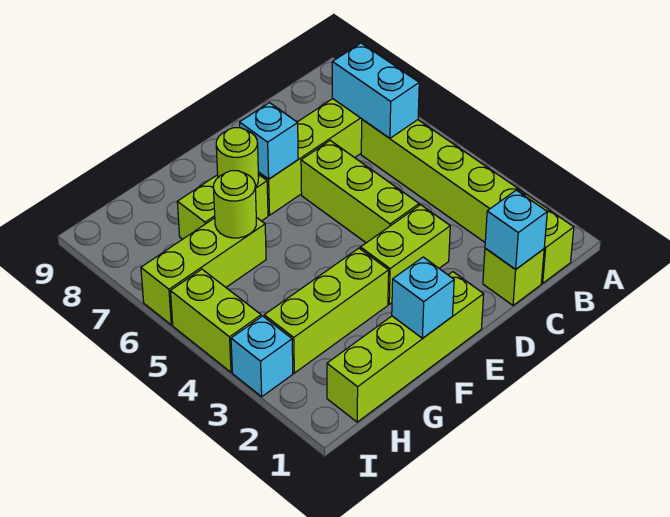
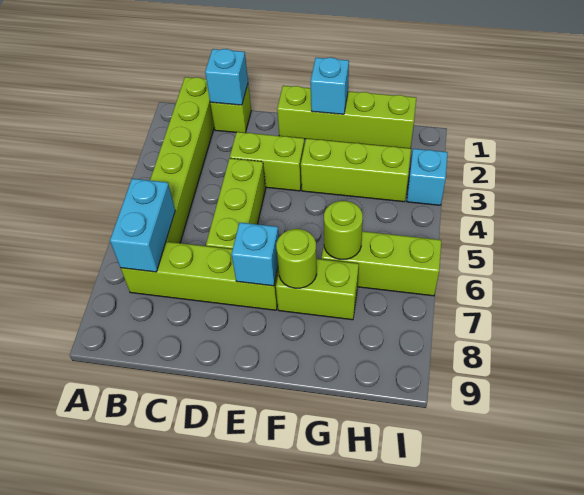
lime 1x2 brick [170,269,261,372] -> none

